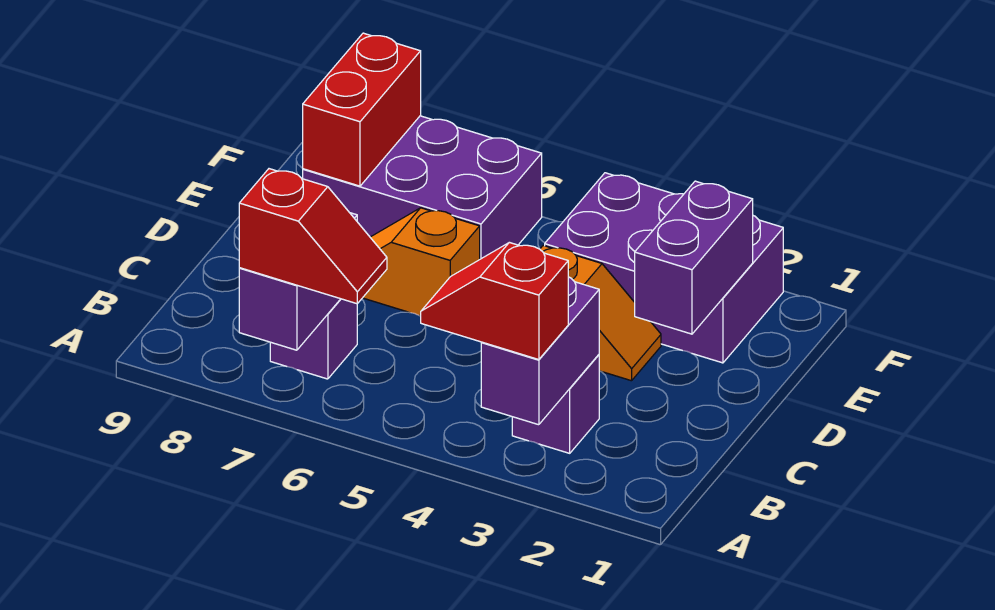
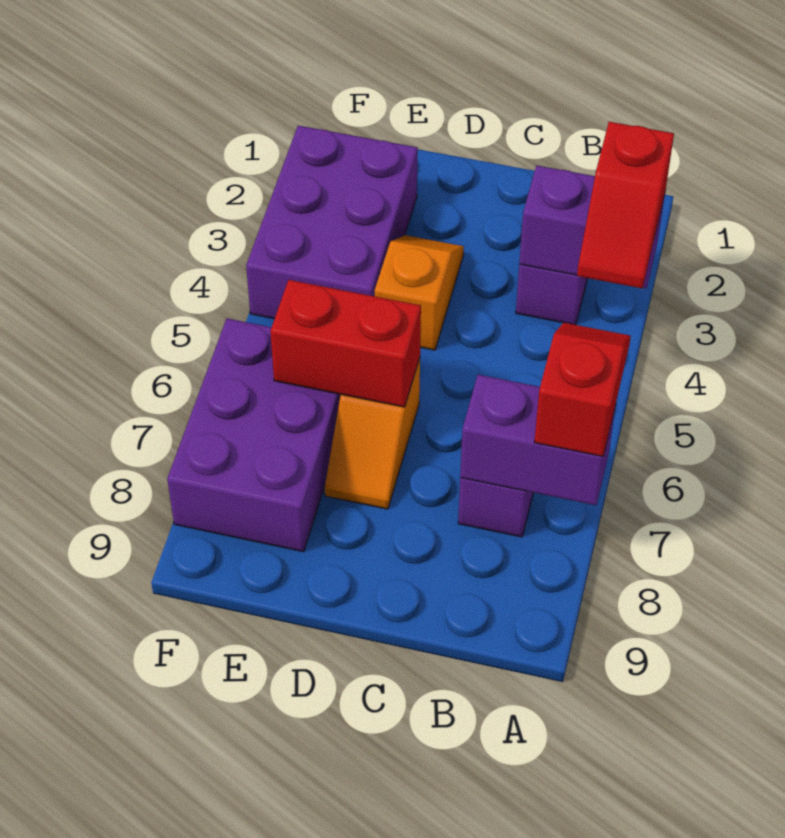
purple 1x2 brick [635,181,753,334] -> none
red 1x2 brick [303,33,421,186] -> red 1x2 brick moved to [270,280,421,407]

